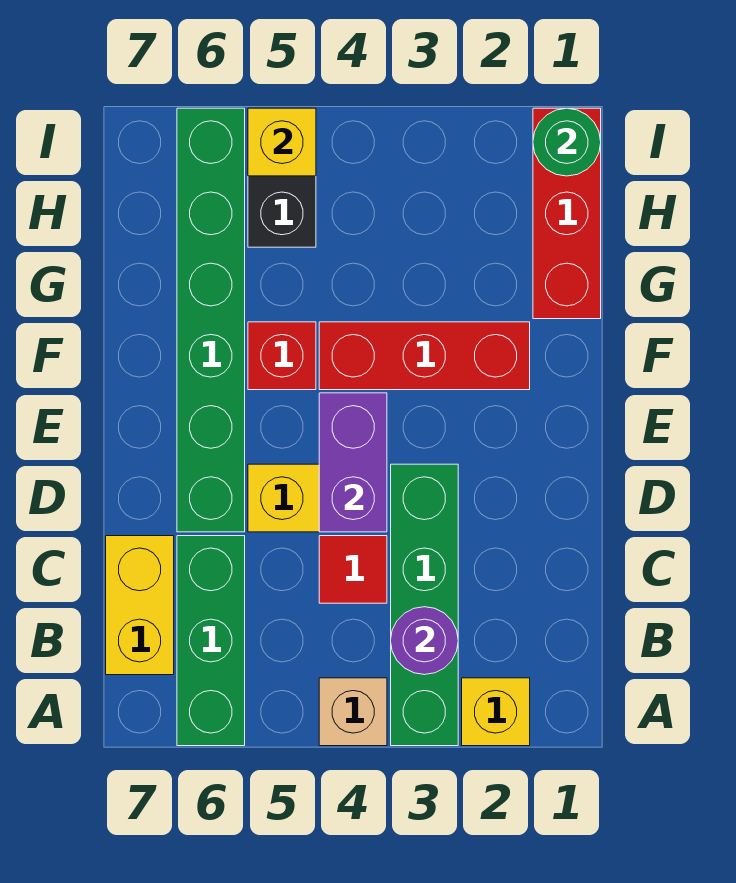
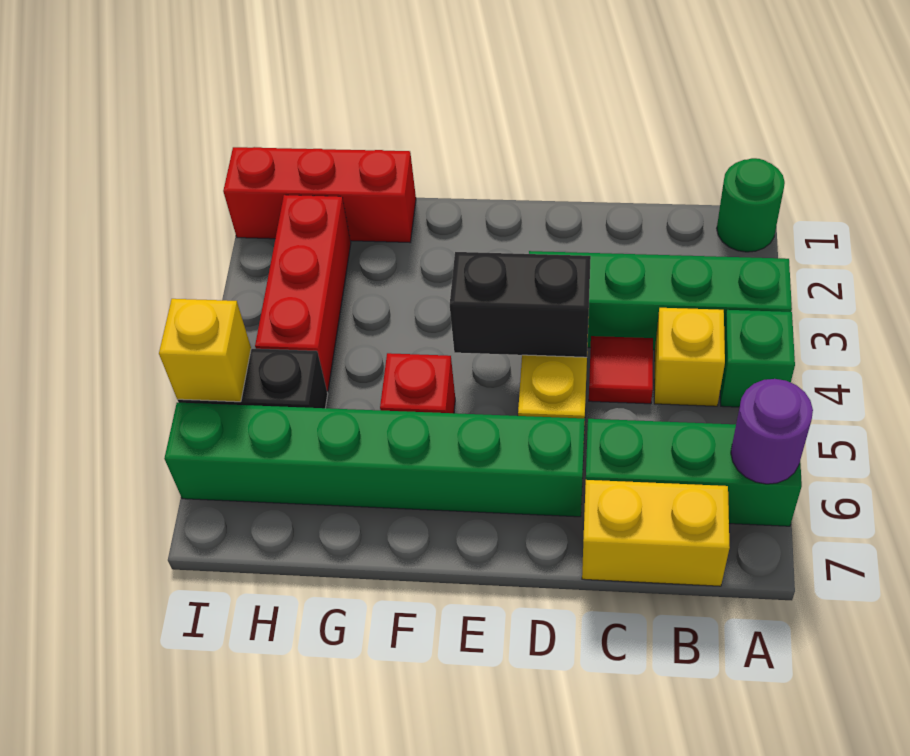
yellow 1x1 brick [462,678,530,746] -> yellow 1x1 brick moved to [654,308,725,406]
tan 1x1 brick [319,678,387,746] -> green 1x1 brick [720,310,795,407]
purple 1x1 round brick [391,607,458,675] -> purple 1x1 round brick moved to [731,379,813,484]
purple 1x2 brick [319,393,387,532] -> black 1x2 brick [450,252,591,357]
red 1x3 brick [319,322,530,390] -> red 1x3 brick moved to [255,195,351,391]
green 1x1 round brick [533,108,601,176] -> green 1x1 round brick moved to [717,158,785,252]

